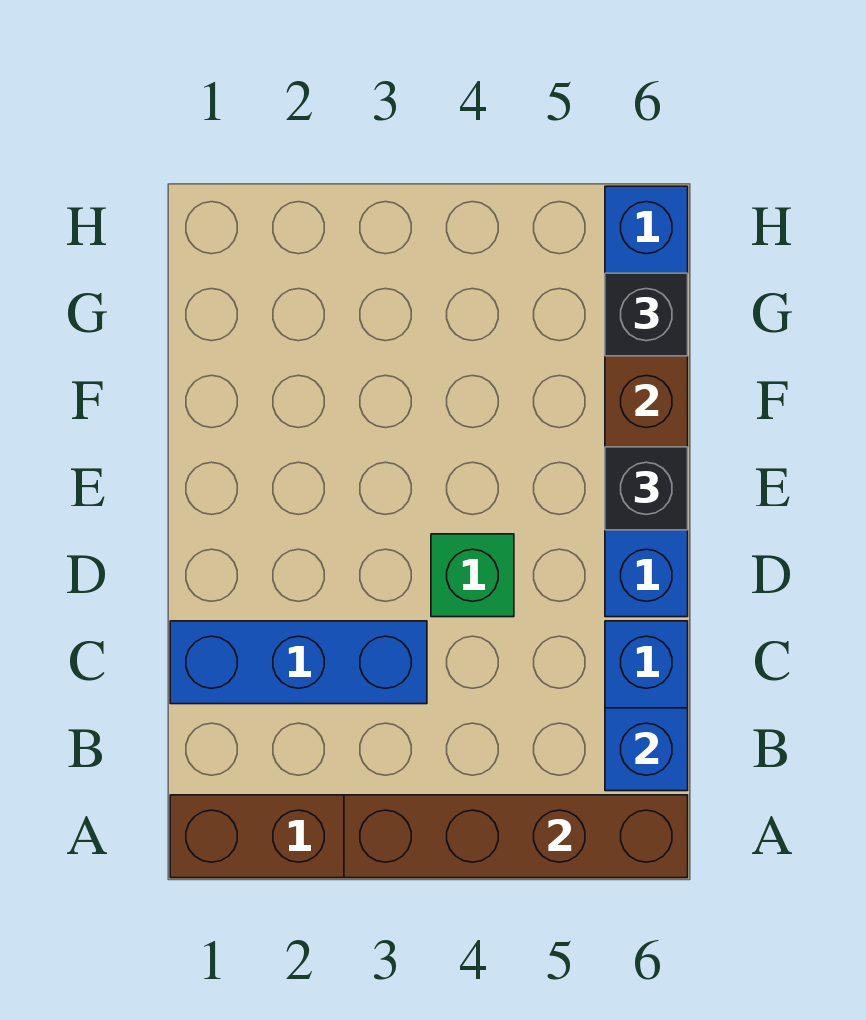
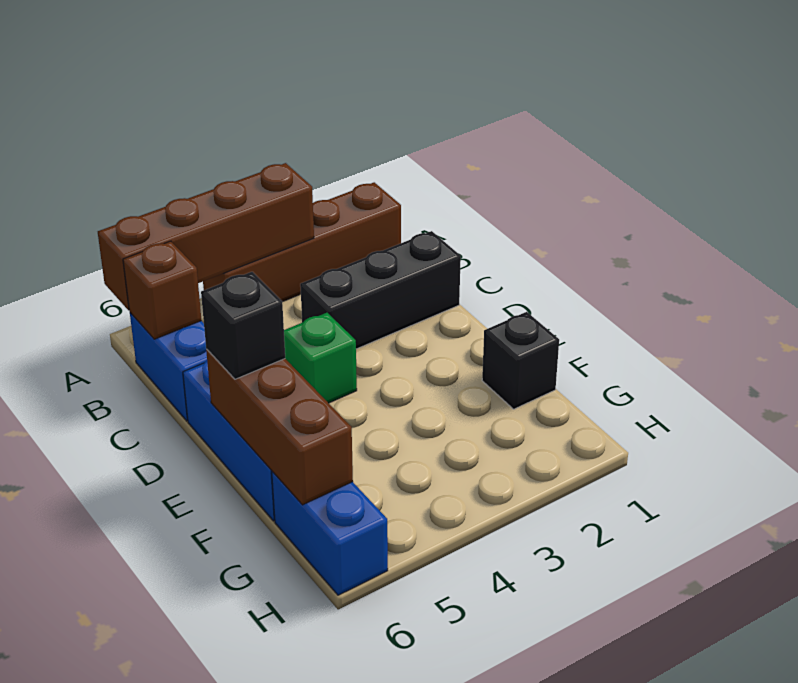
blue 1x1 brick [605,708,688,791] -> brown 1x1 brick [123,241,201,339]
blue 1x3 brick [170,621,427,704] -> black 1x3 brick [300,231,461,349]
black 1x1 brick [605,273,688,356] -> black 1x1 brick moved to [482,312,559,409]

